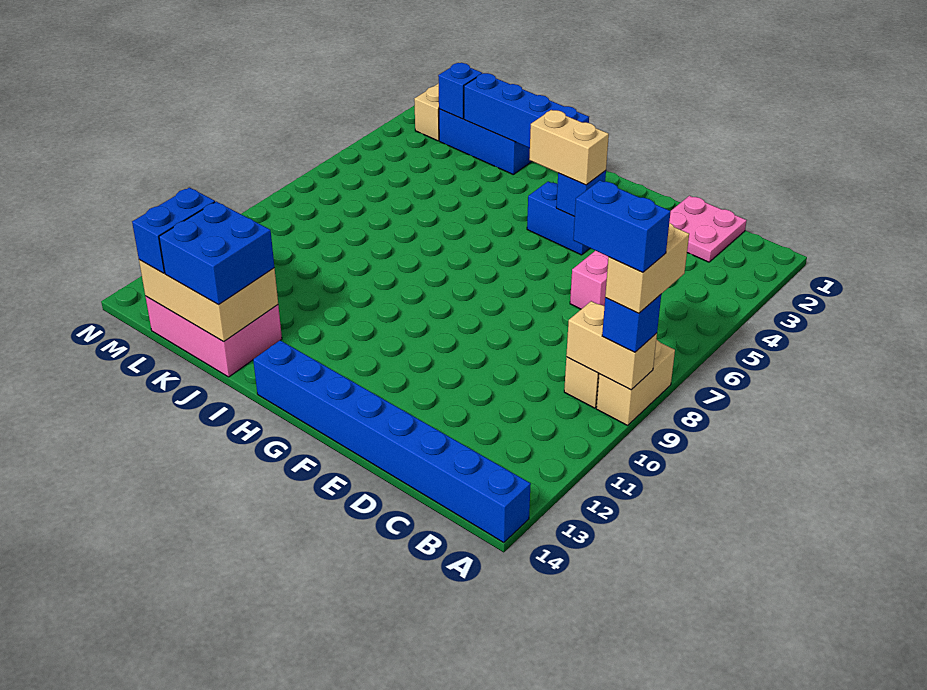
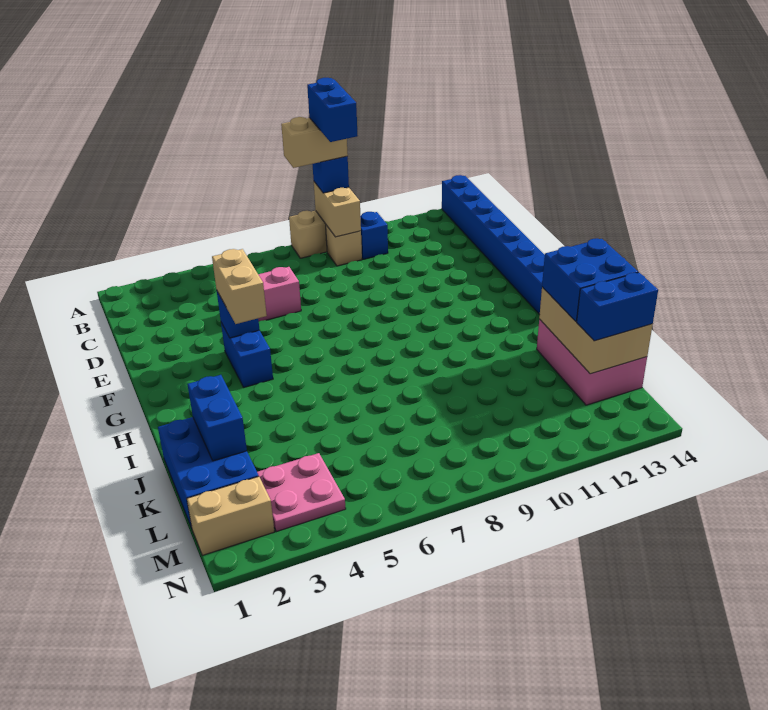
pink 2x2 plate [669,196,747,262] -> pink 2x2 plate moved to [257,453,346,532]
blue 1x4 brick [464,73,589,148] -> blue 1x2 brick [188,375,247,461]
blue 1x1 brick [438,63,482,119] -> blue 1x1 brick moved to [360,212,388,259]

